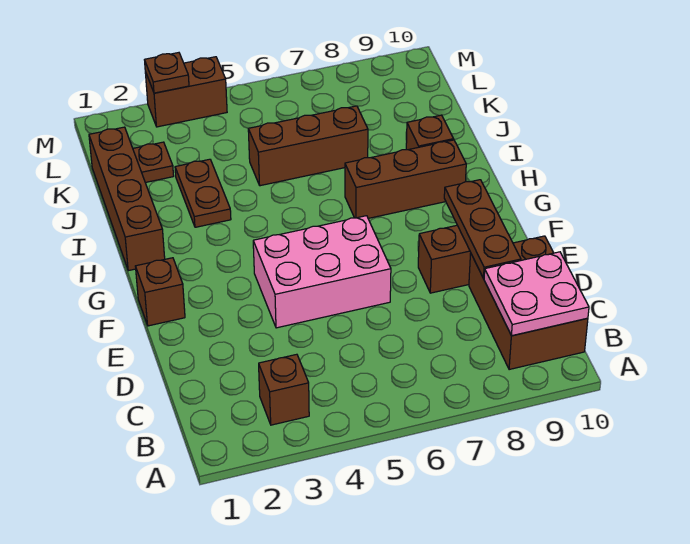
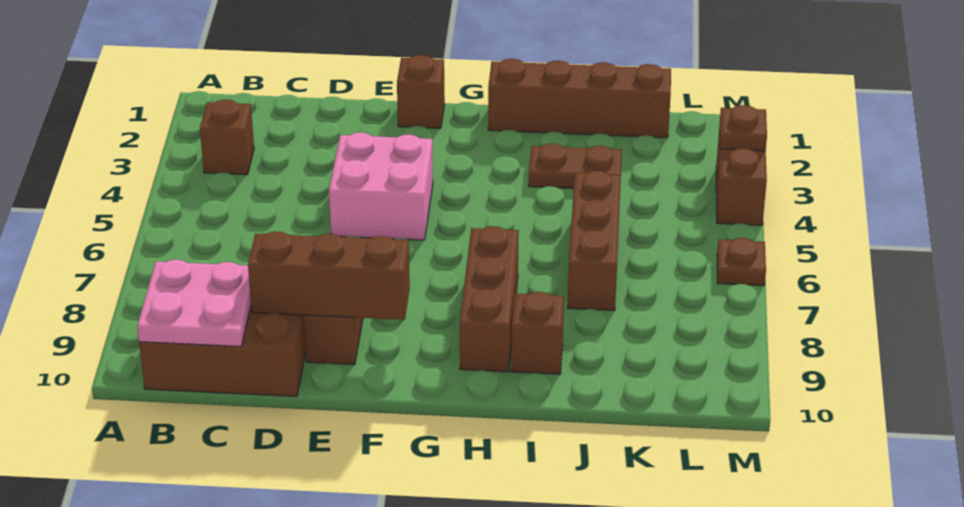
brown 1x3 plate [444,180,521,278] -> brown 1x3 brick [248,231,410,320]
pink 2x3 brick [253,216,391,328] -> pink 2x2 brick [329,133,433,240]
brown 1x1 plate [133,142,174,183] -> brown 1x1 plate moved to [717,238,766,286]

